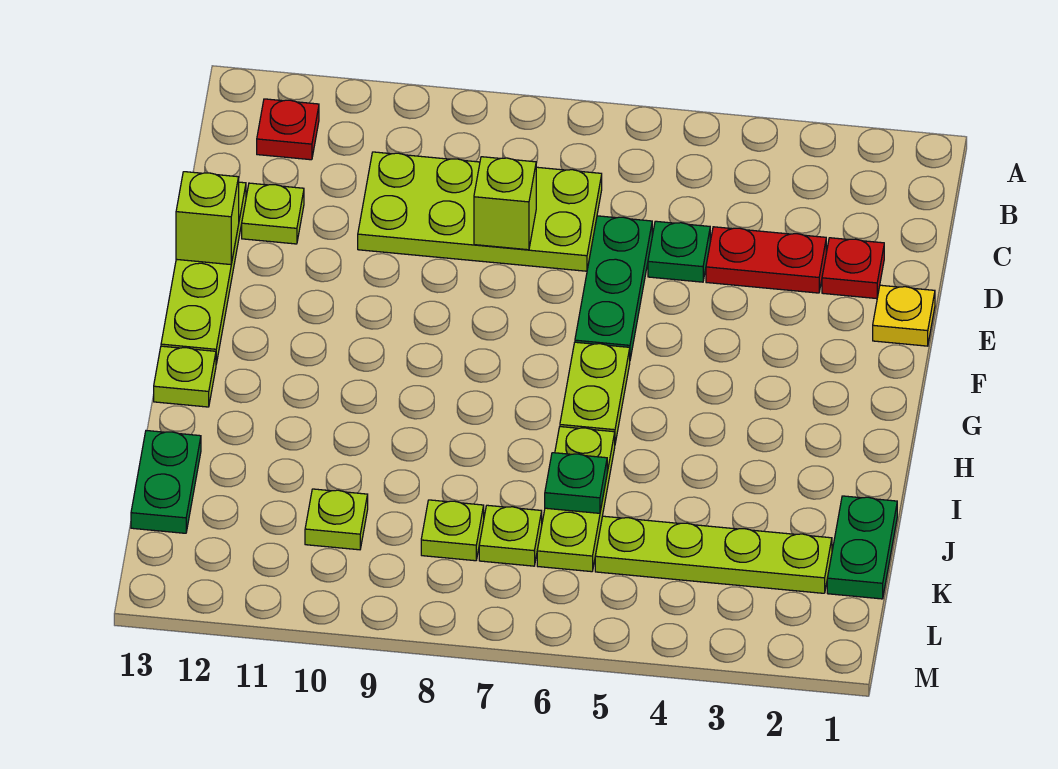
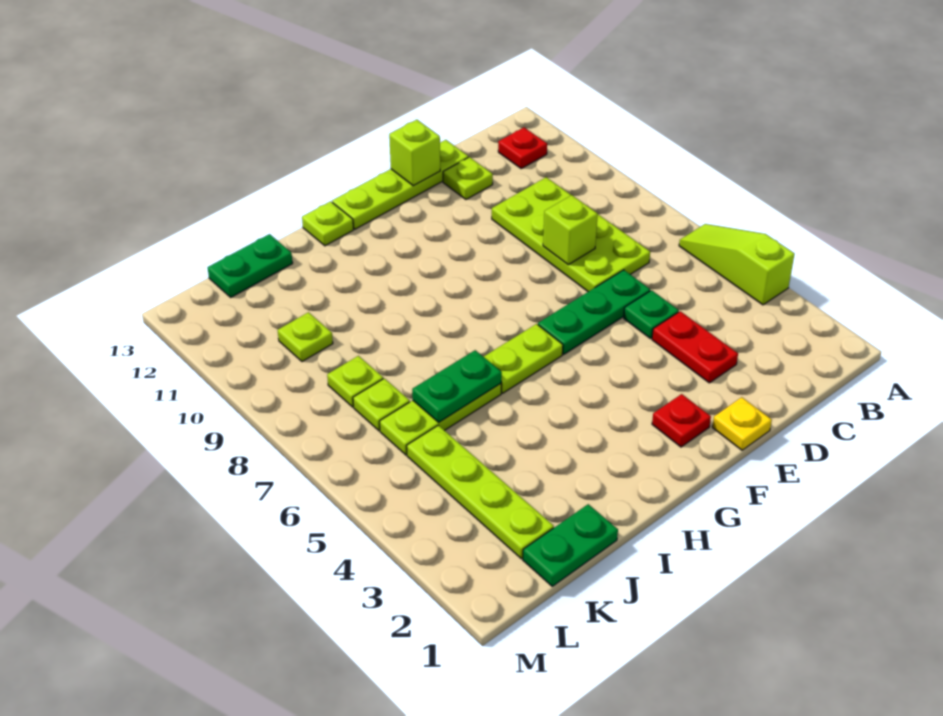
none -> lime 1x3 slope [679,224,794,305]
red 1x1 plate [822,238,884,299] -> red 1x1 plate moved to [652,394,711,447]
green 1x1 plate [545,453,607,513] -> green 1x2 plate [412,350,502,422]

